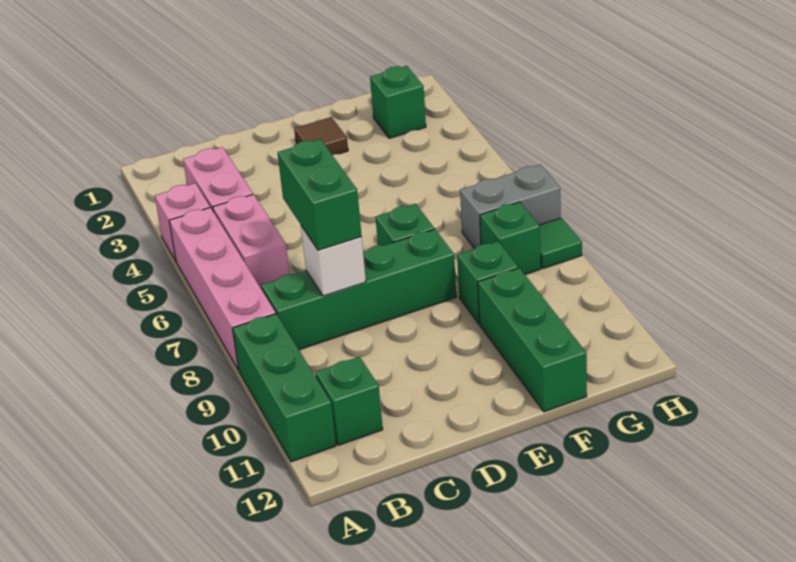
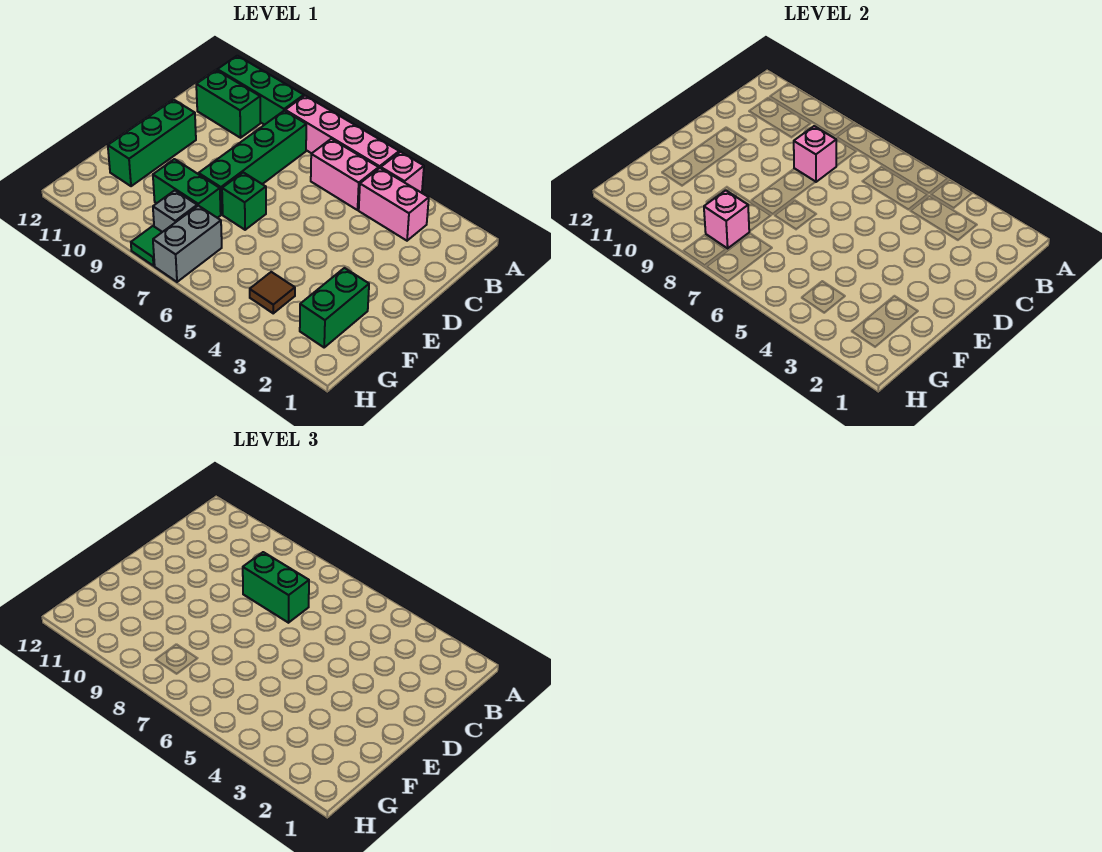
green 1x1 brick [315,357,383,445] -> green 1x2 brick [196,70,260,138]
white 1x1 brick [301,226,366,296] -> pink 1x1 brick [794,126,836,182]
brown 1x1 tile [294,117,348,155] -> brown 1x1 tile moved to [250,272,295,313]
green 1x1 brick [457,241,518,324] -> green 1x2 brick [153,159,221,218]
green 1x3 brick [478,268,587,412] -> green 1x3 brick turned to [108,100,196,186]
green 1x1 brick [370,66,426,138] -> green 1x2 brick [300,268,369,347]
green 1x1 brick [480,202,541,275] -> grey 1x1 brick [153,190,197,232]
none -> pink 1x1 brick [704,190,749,248]

